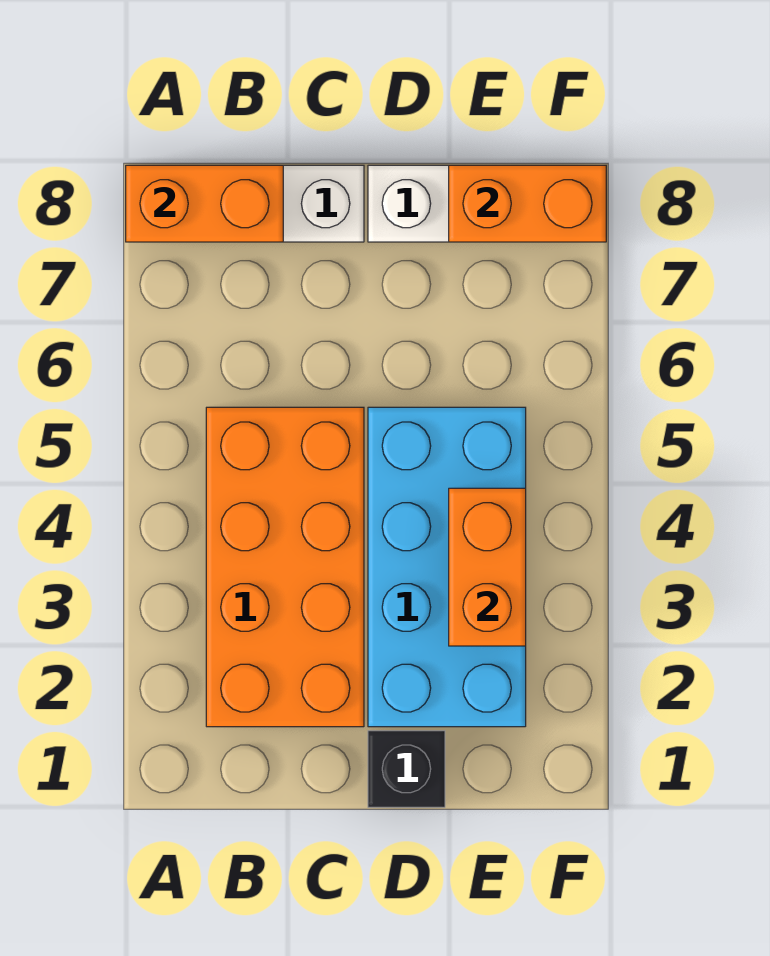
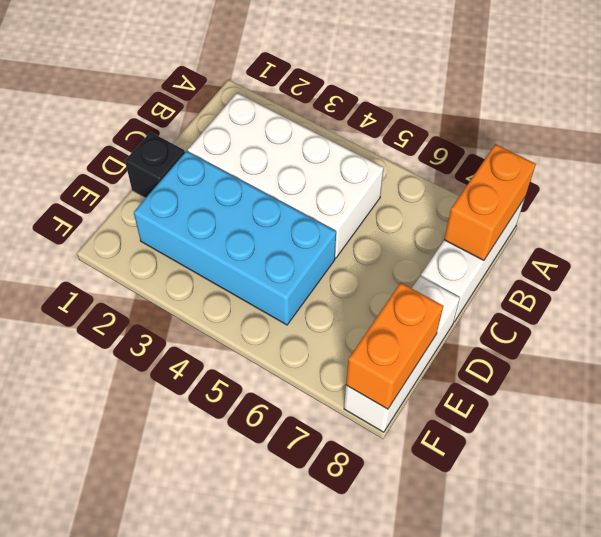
orange 2x4 brick [206,407,364,727] -> white 2x4 brick [188,93,384,258]
orange 1x2 brick [449,488,526,646] -> none

